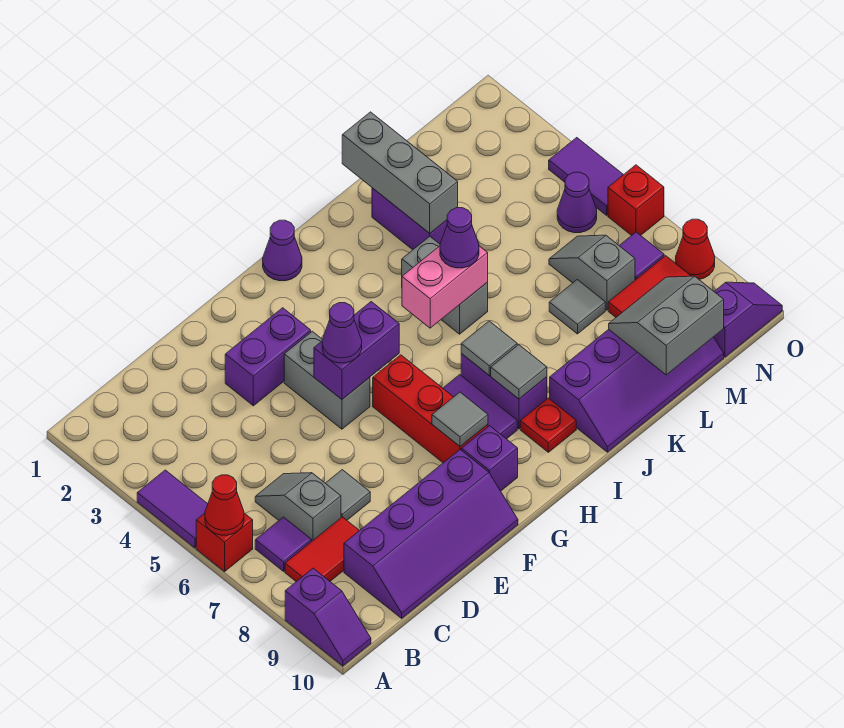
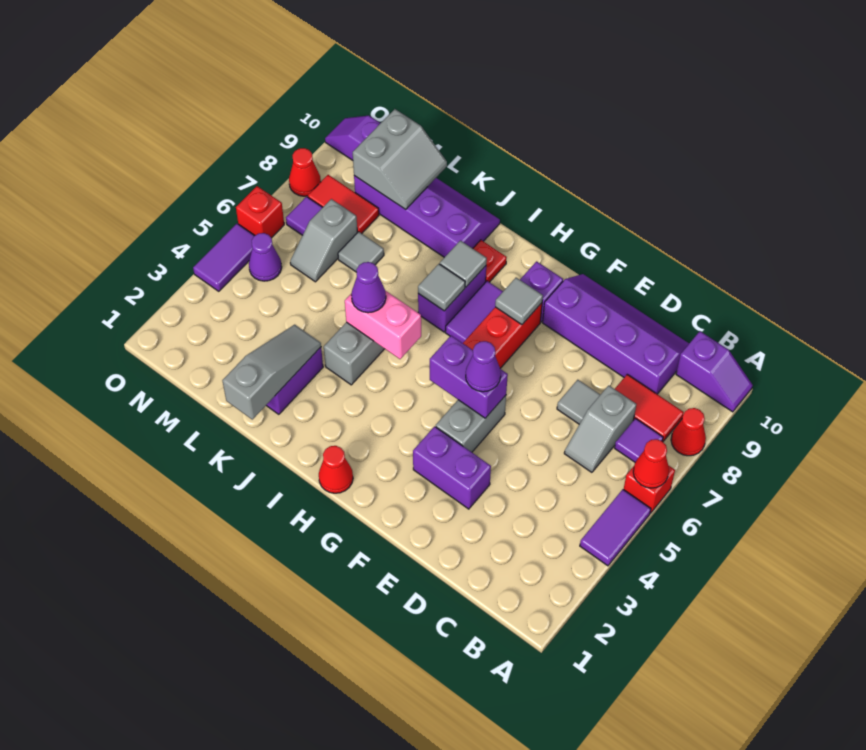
none -> red 1x1 cone [671,408,706,456]
purple 1x2 slope [285,568,371,666] -> purple 1x2 slope turned to [676,331,753,412]
purple 1x1 cone [263,220,302,281] -> red 1x1 cone [319,446,353,493]
grey 1x3 brick [342,112,458,233] -> grey 1x3 slope [222,325,321,419]
grey 2x2 slope [609,276,724,375] -> grey 2x2 slope turned to [353,109,447,209]

